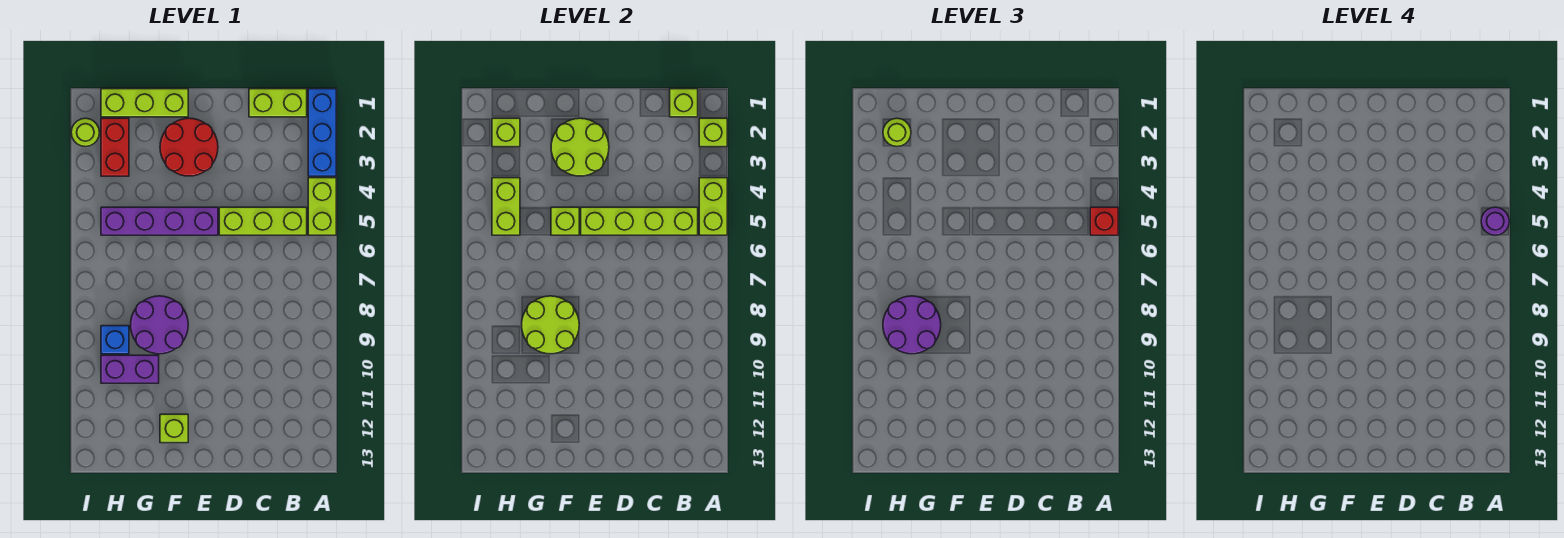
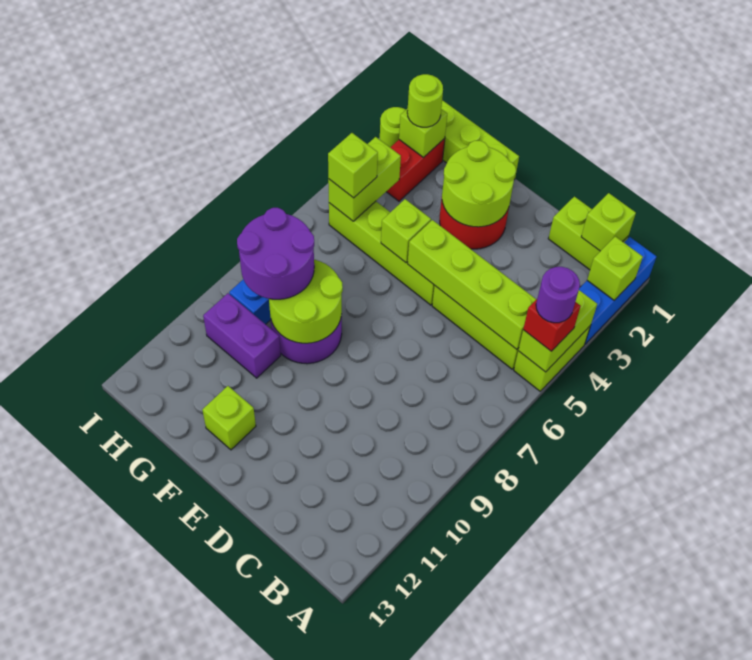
purple 1x4 brick [101,207,218,235] -> lime 1x4 brick [329,201,435,305]
none -> lime 1x1 brick [328,133,378,198]

